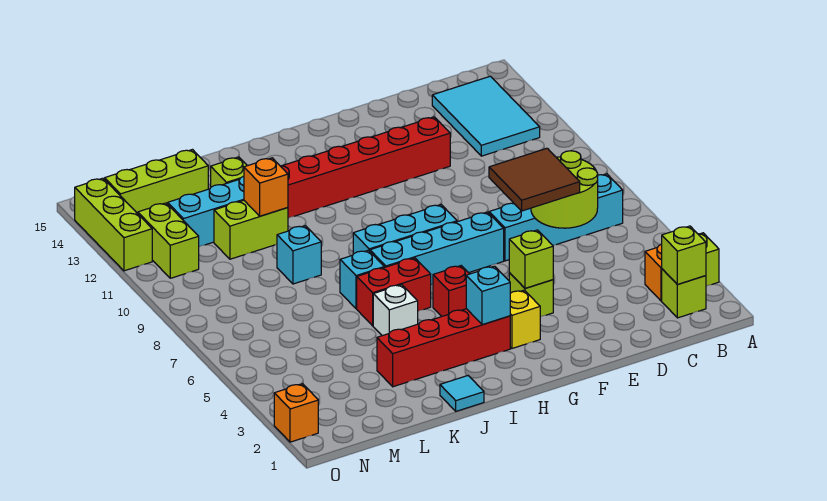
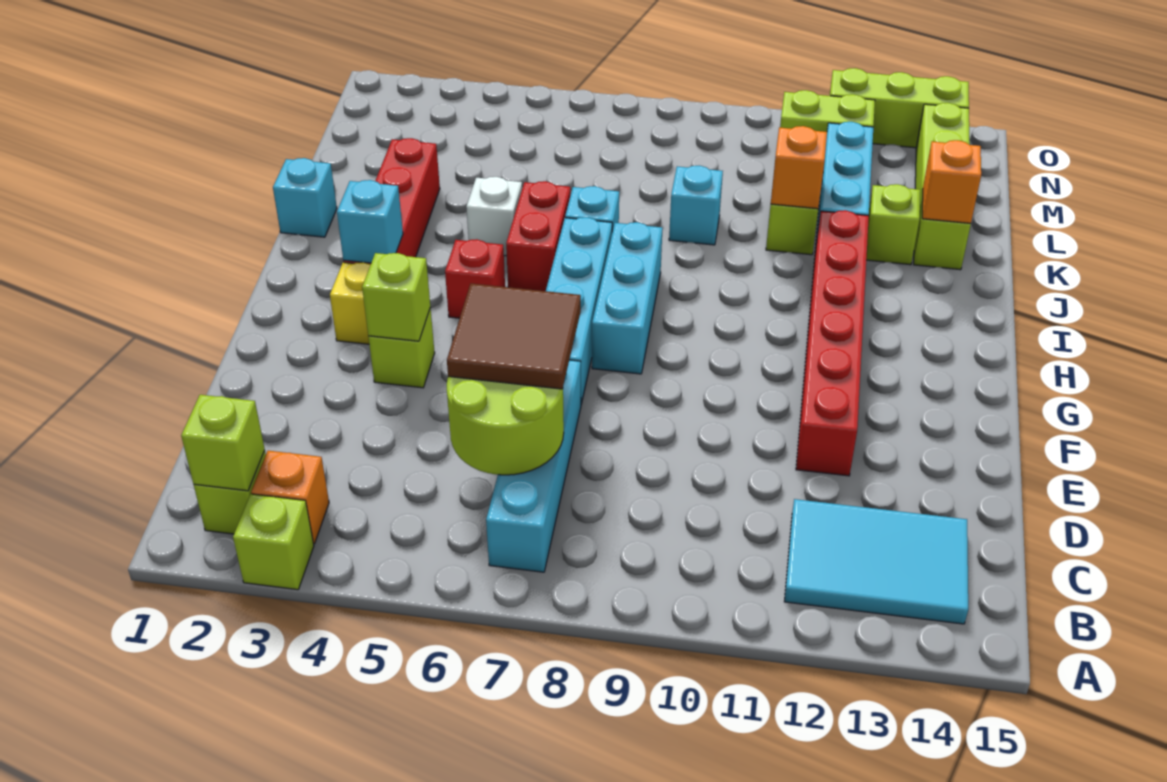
cyan 1x1 tile [440,376,484,411] -> cyan 1x1 brick [273,158,337,237]
lime 1x3 brick [105,150,208,214] -> lime 1x4 brick [914,103,971,270]
orange 1x1 brick [274,384,318,442] -> orange 1x1 brick moved to [922,140,981,223]

